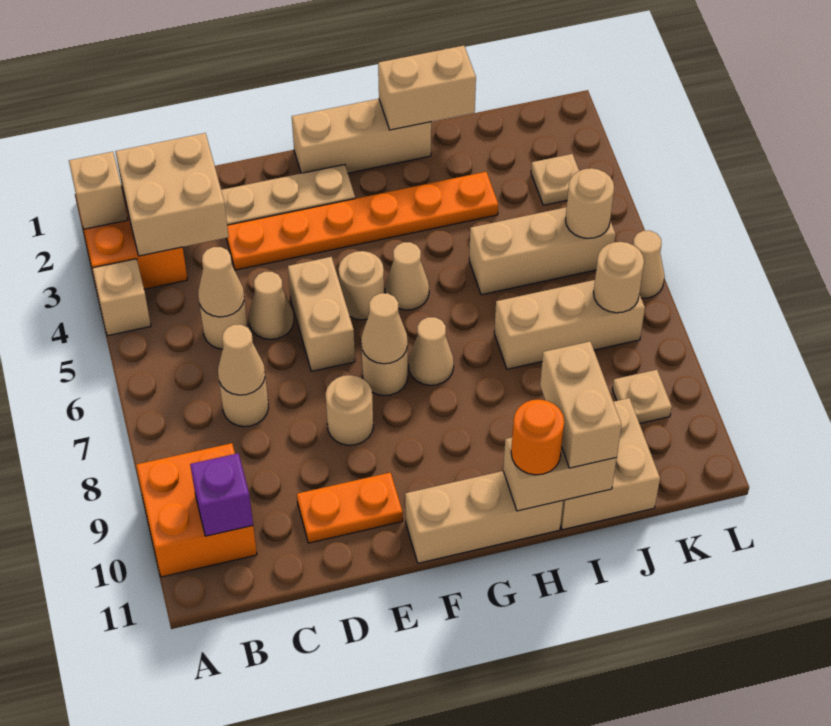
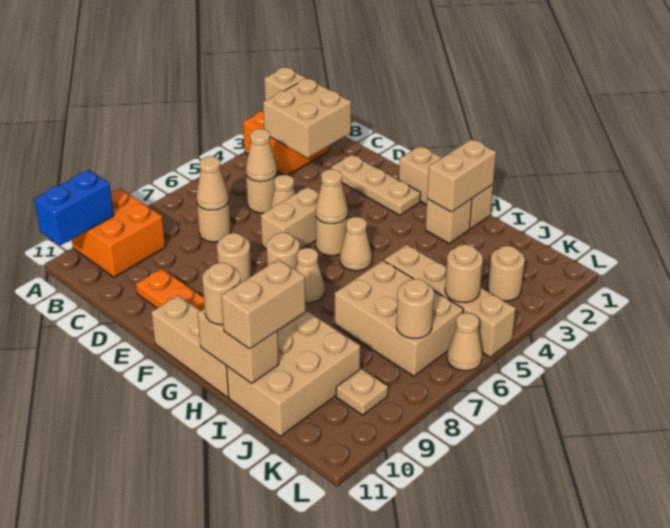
tan 1x1 brick [92,259,151,336] -> tan 1x1 brick moved to [425,199,472,243]
none -> blue 1x2 brick [34,170,114,246]
purple 1x1 brick [190,453,253,536] -> none
orange 1x6 plate [226,172,498,270] -> none
tan 1x1 cone [361,293,408,364] -> tan 1x1 cone moved to [316,169,348,224]
tan 1x2 brick [378,46,476,130] -> tan 1x2 brick turned to [427,139,496,212]
orange 1x1 round brick [511,399,564,475] -> tan 1x1 round brick [202,263,241,325]
tan 1x3 brick [469,207,616,295] -> tan 1x4 brick [384,245,516,357]
tan 1x3 brick [494,280,645,369] -> tan 2x3 brick [335,260,463,376]
tan 2x2 brick [561,398,660,530] -> tan 2x3 brick [226,311,360,436]
tan 1x1 plate [531,154,579,205] -> tan 1x1 round brick [488,246,525,301]

